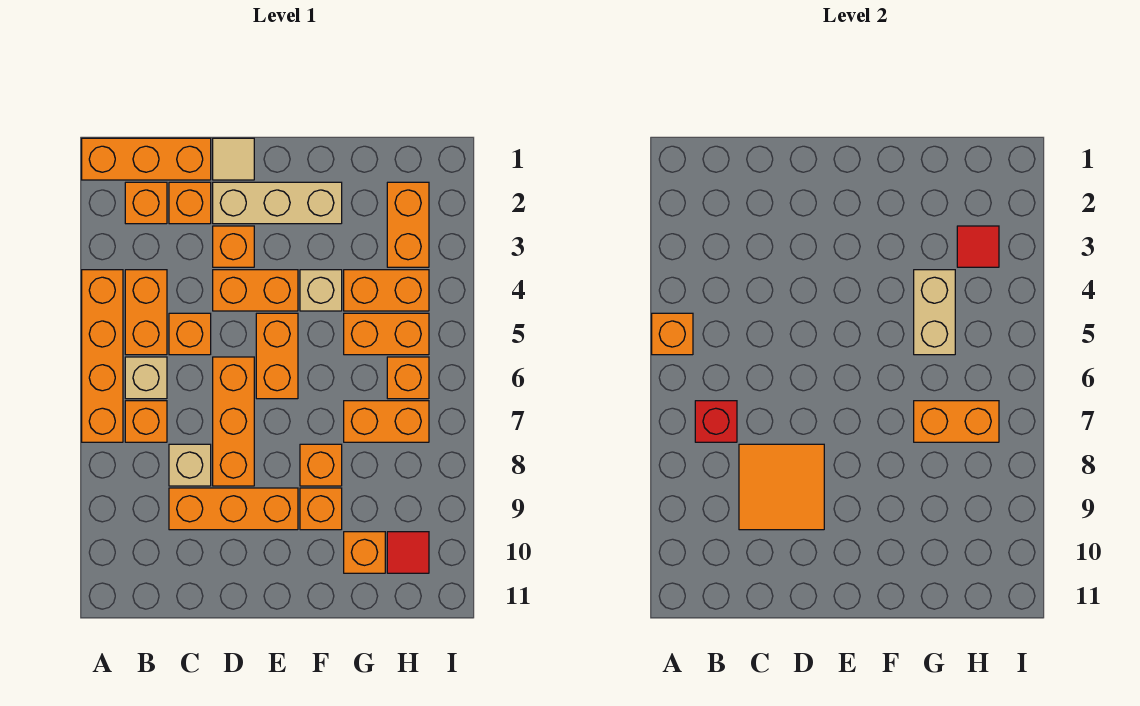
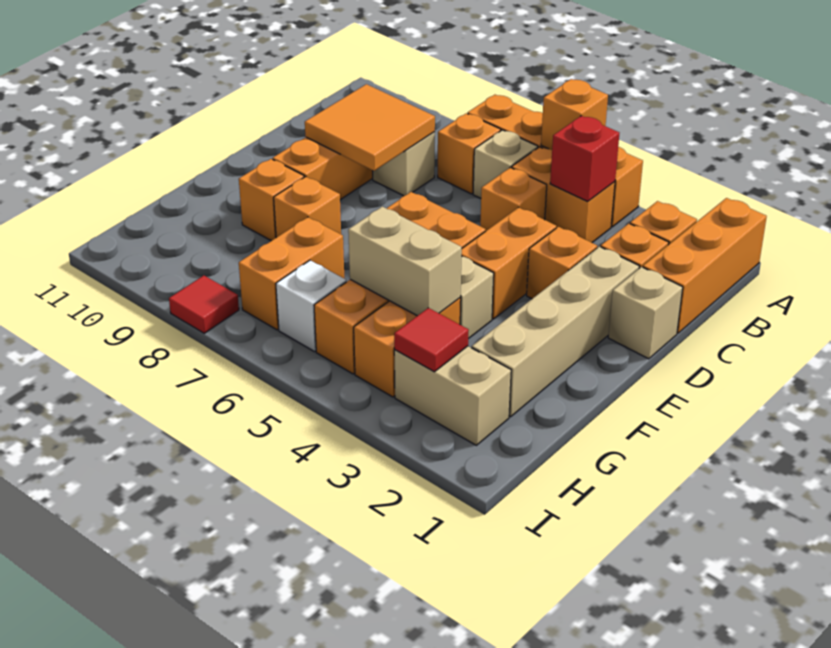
red 1x1 brick [695,401,737,442] -> red 1x1 brick moved to [550,116,619,201]
tan 1x1 tile [213,138,254,180] -> tan 1x1 brick [608,267,683,359]
tan 1x3 brick [213,182,342,224] -> tan 1x4 brick [472,247,639,417]
orange 1x3 brick [213,357,254,486] -> none
orange 1x2 brick [914,401,999,442] -> none
orange 1x1 brick [344,532,385,573] -> none
orange 1x2 brick [387,182,429,267] -> tan 1x2 brick [394,346,511,445]
orange 1x1 brick [387,357,429,399] -> white 1x1 brick [276,260,346,352]
red 1x1 tile [387,532,429,573] -> red 1x1 tile moved to [169,276,239,333]

